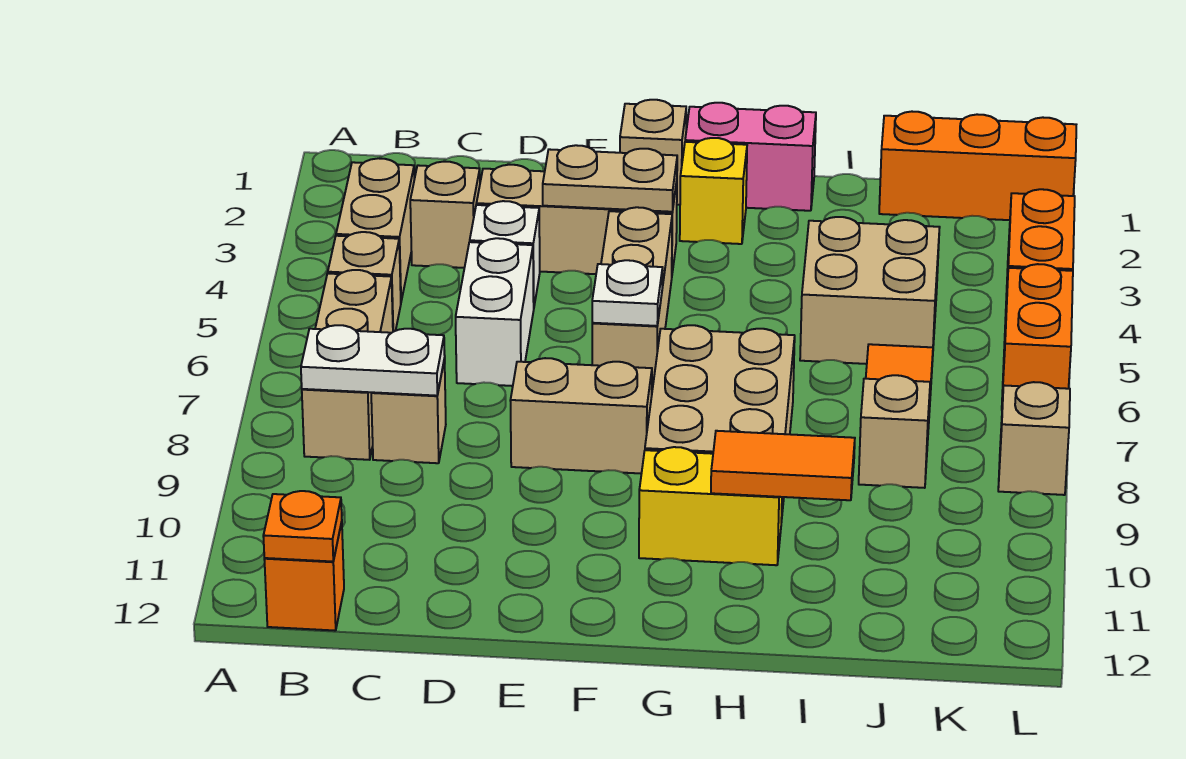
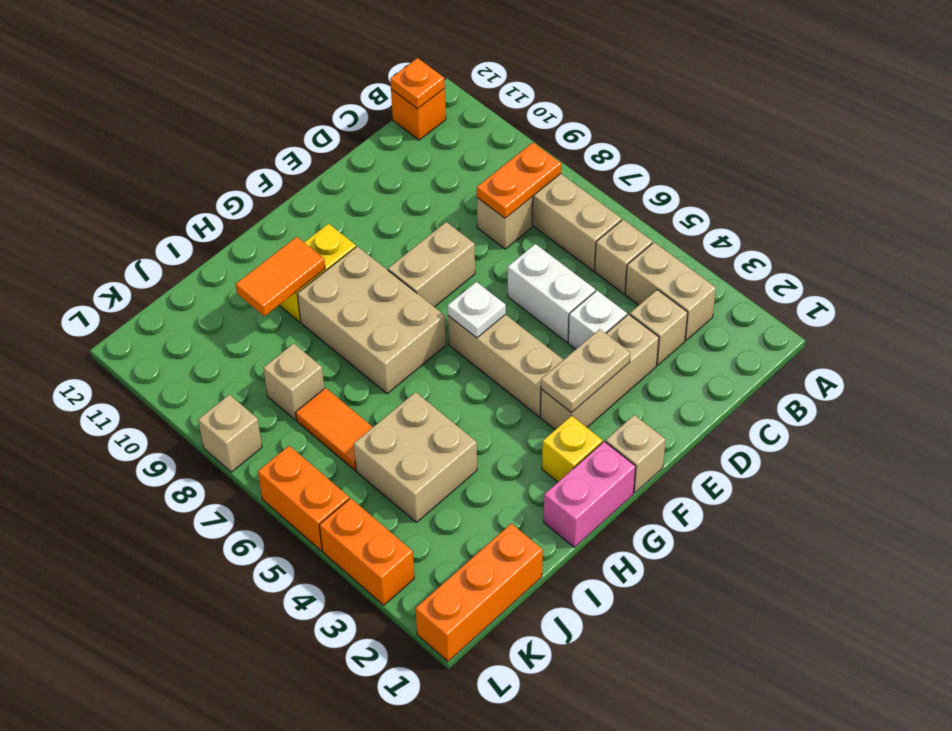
white 1x2 plate [301,325,445,396] -> orange 1x2 plate [477,143,561,218]

